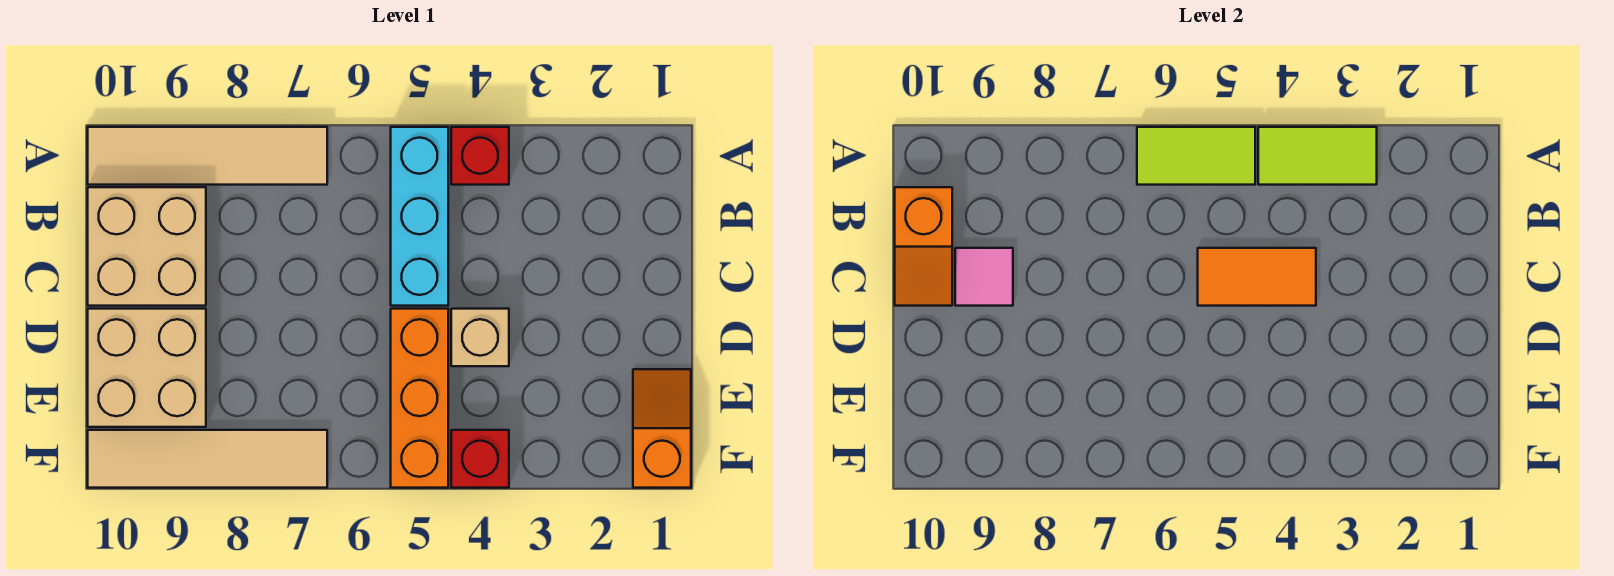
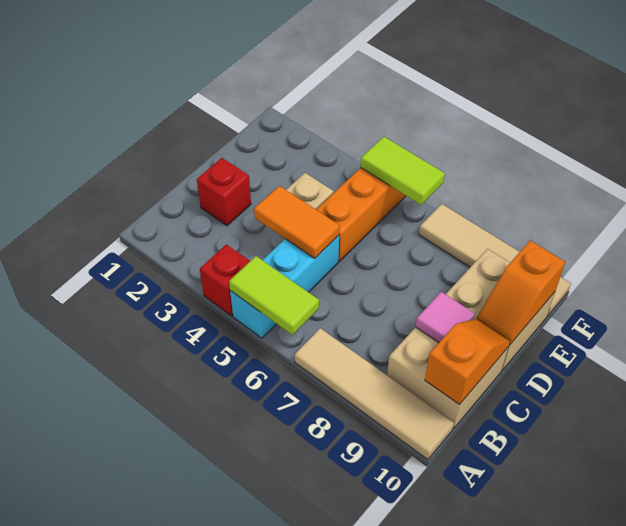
lime 1x2 tile [1258,127,1377,185] -> lime 1x2 tile moved to [361,137,445,205]
orange 1x2 slope [633,369,691,488] -> orange 1x2 slope moved to [477,240,565,345]
red 1x1 brick [451,430,509,488] -> red 1x1 brick moved to [197,158,251,226]

